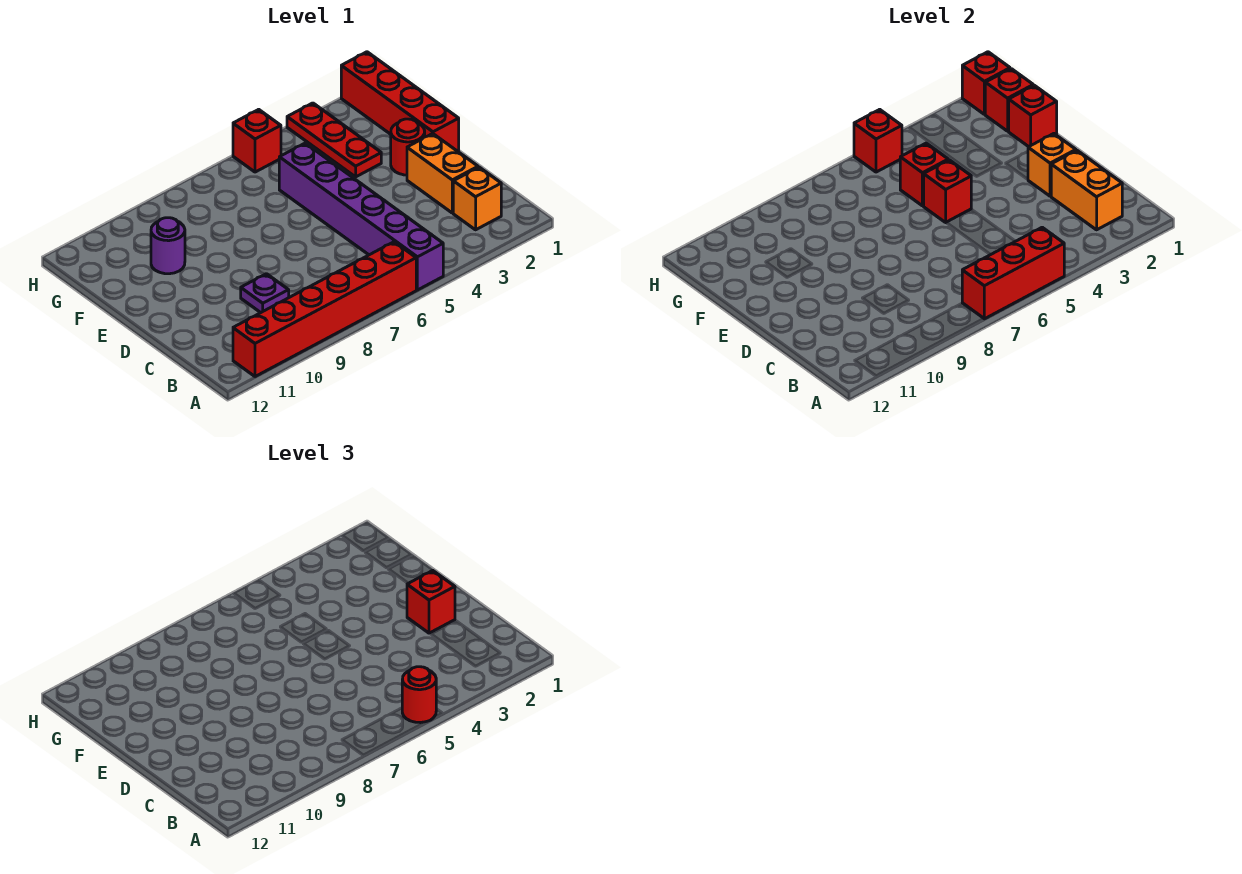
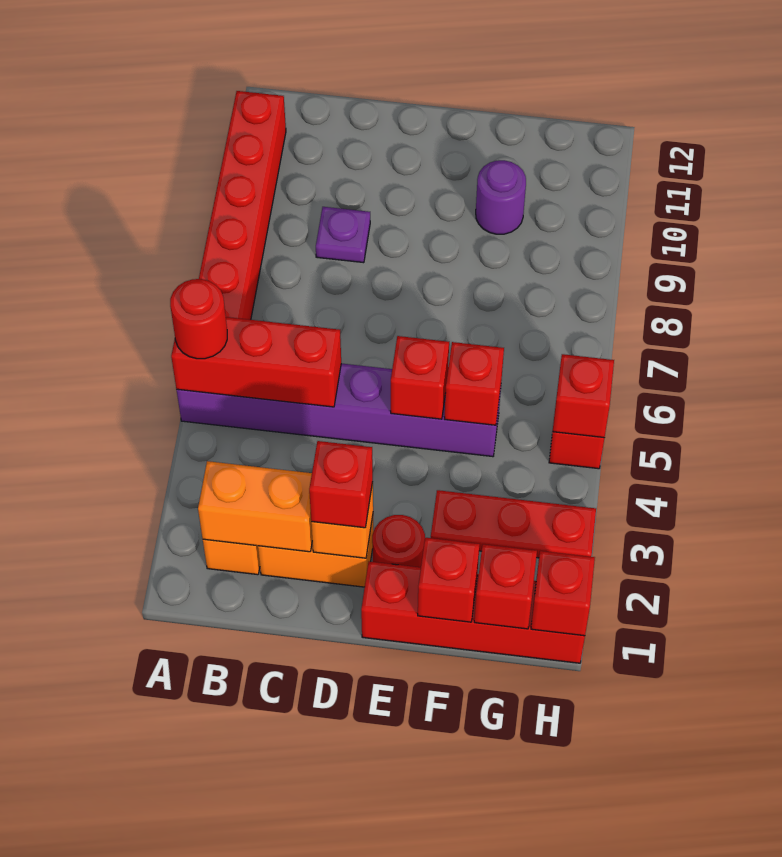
red 1x3 brick [962,227,1064,319] -> red 1x3 brick turned to [171,317,341,407]

